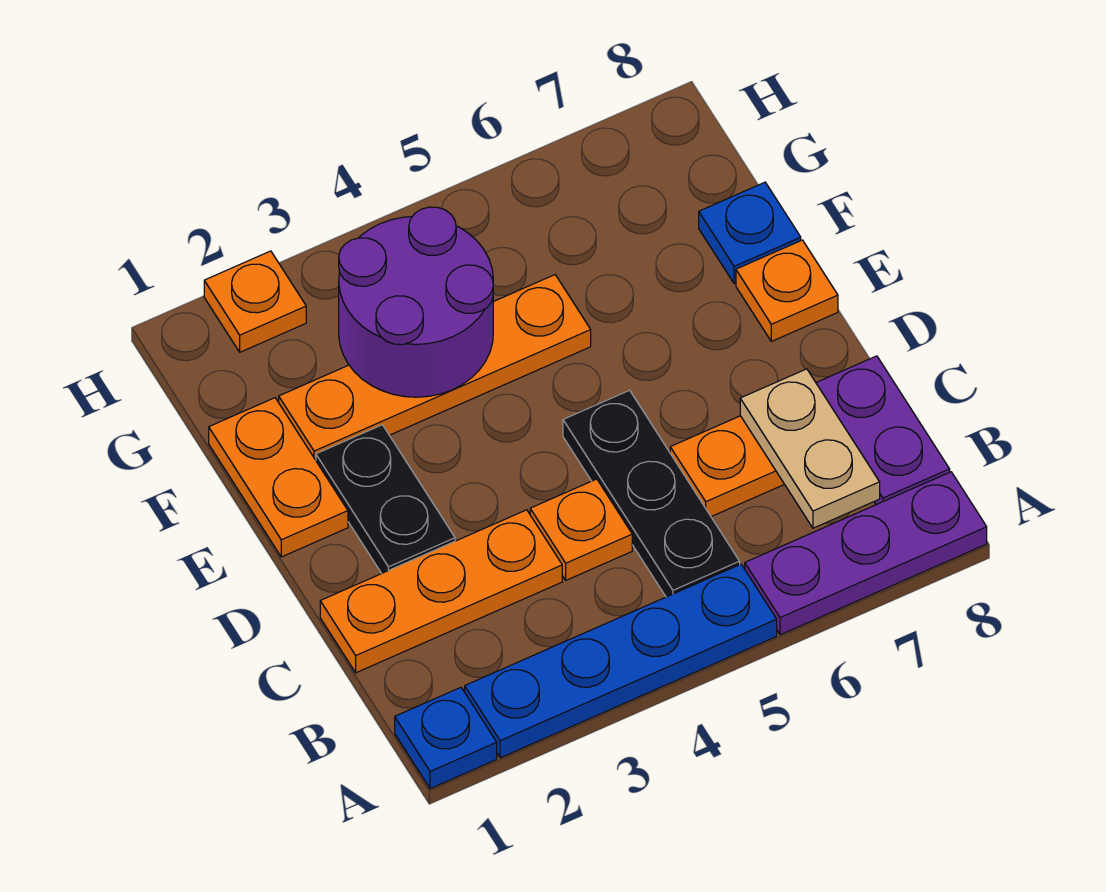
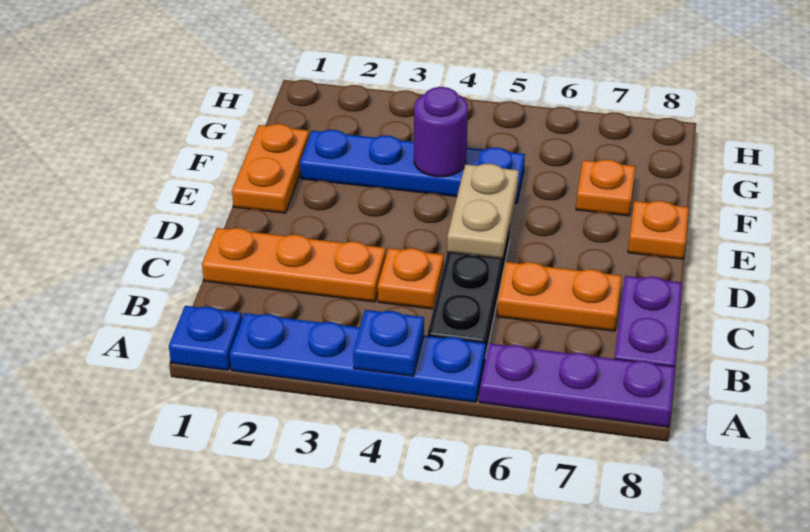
tan 1x2 plate [740,369,880,528] -> tan 1x2 plate moved to [447,164,519,259]
black 1x2 plate [316,425,455,573] -> none
orange 1x4 plate [279,275,591,460] -> blue 1x4 plate [300,130,525,203]
purple 2x2 round brick [339,207,493,397] -> purple 1x1 round brick [414,87,468,177]
blue 1x1 plate [699,182,801,284] -> blue 1x1 plate moved to [353,310,424,376]
orange 1x1 plate [204,251,306,352] -> orange 1x1 plate moved to [576,160,636,216]

